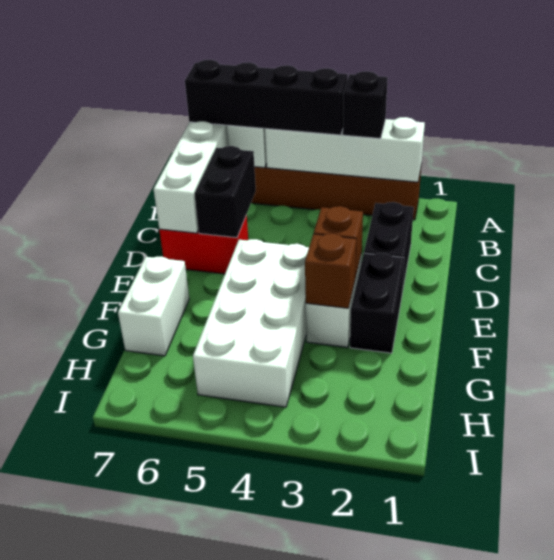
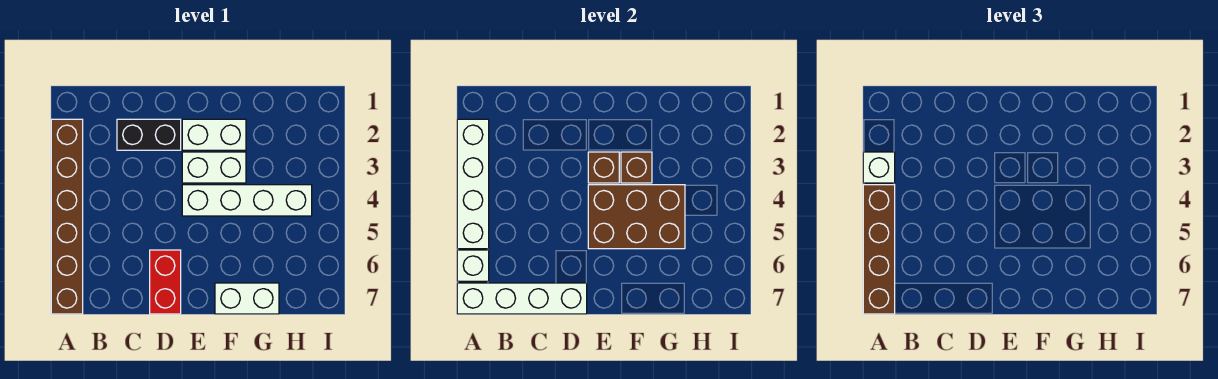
black 1x1 brick [343,71,388,138] -> white 1x1 brick [863,152,895,183]
black 1x4 brick [185,60,348,135] -> brown 1x4 brick [863,185,895,314]
black 1x2 brick [194,146,256,238] -> none
black 1x2 brick [350,253,405,353] -> white 1x2 brick [182,119,246,150]
white 2x4 brick [193,239,309,407] -> white 1x4 brick [182,185,312,216]
none -> brown 2x3 brick [588,185,685,249]

